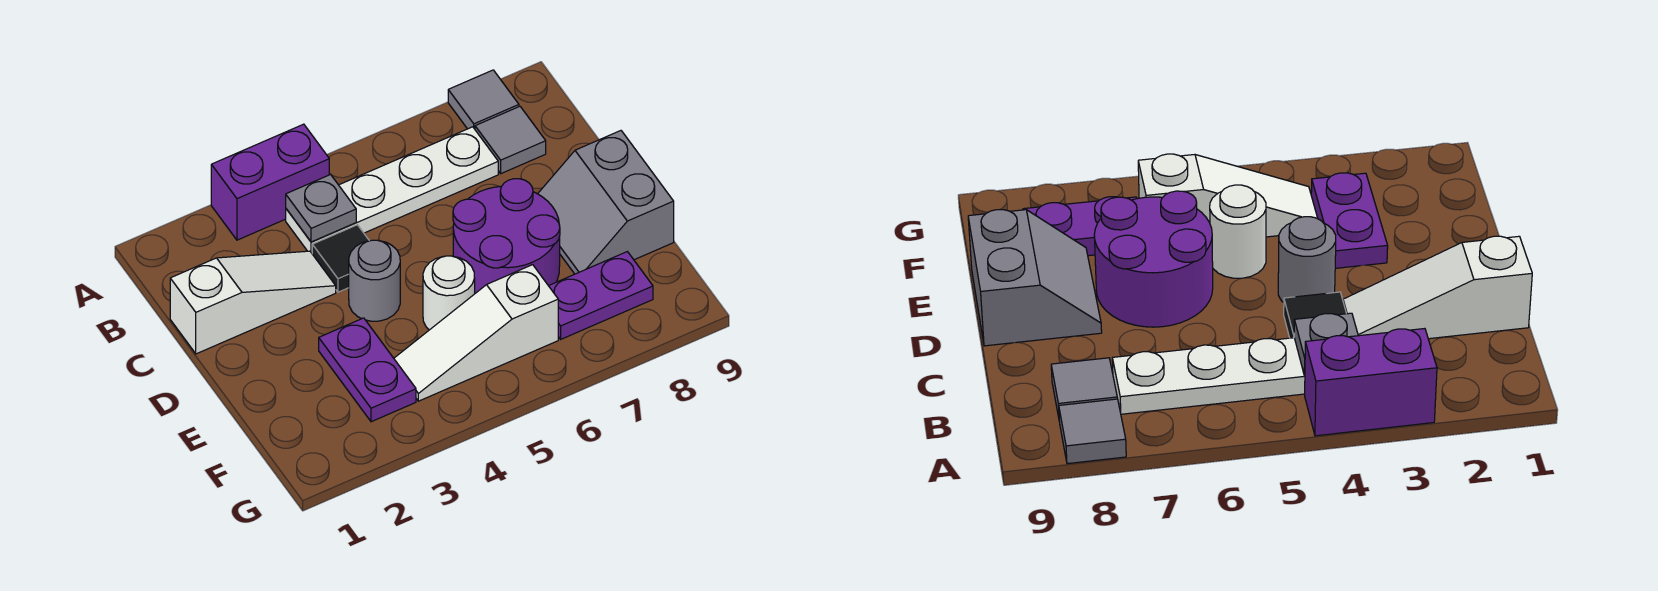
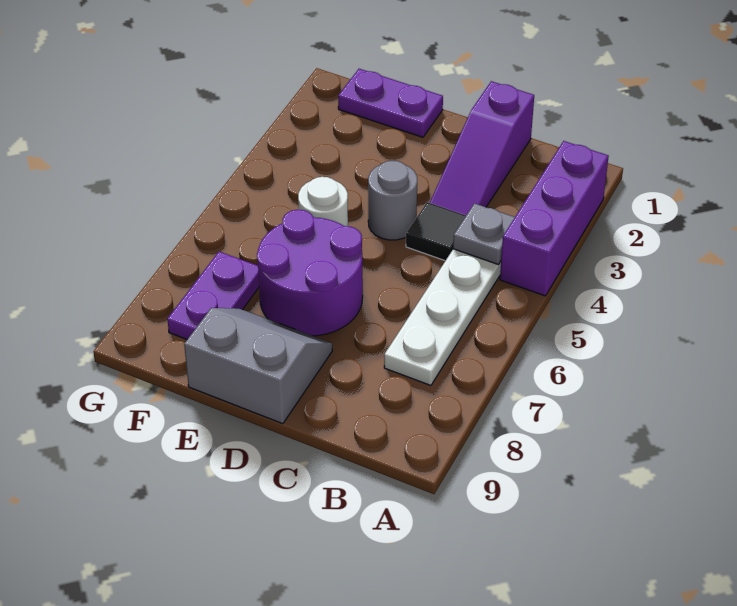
purple 1x2 brick [211,124,329,240] -> purple 1x3 brick [500,141,609,296]
grey 1x1 tile [448,70,519,129] -> none
grey 1x1 tile [475,106,546,174] -> none
white 1x3 slope [170,251,336,354] -> purple 1x3 slope [430,81,534,215]
purple 1x2 plate [319,318,416,422] -> purple 1x2 plate moved to [338,69,443,137]
white 1x3 slope [394,265,558,401] -> none

